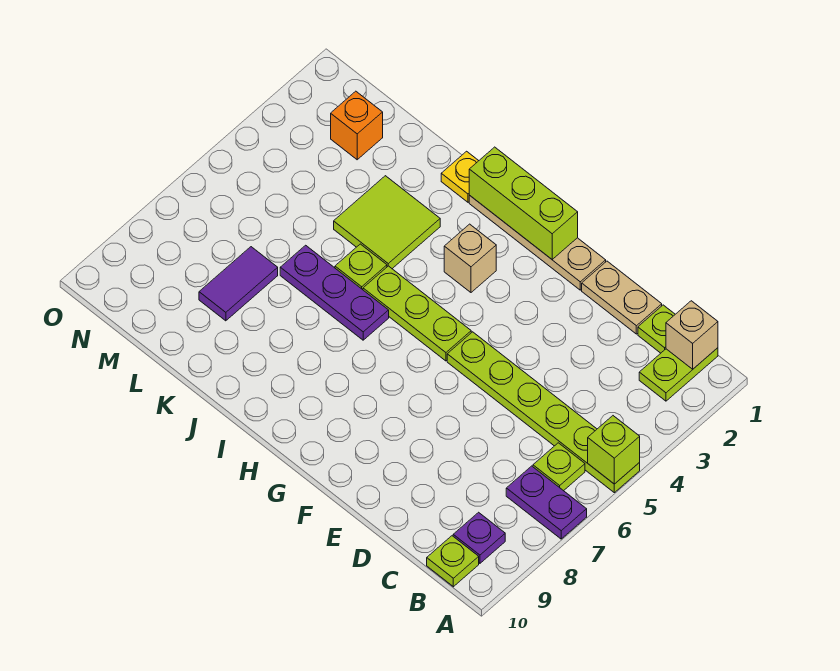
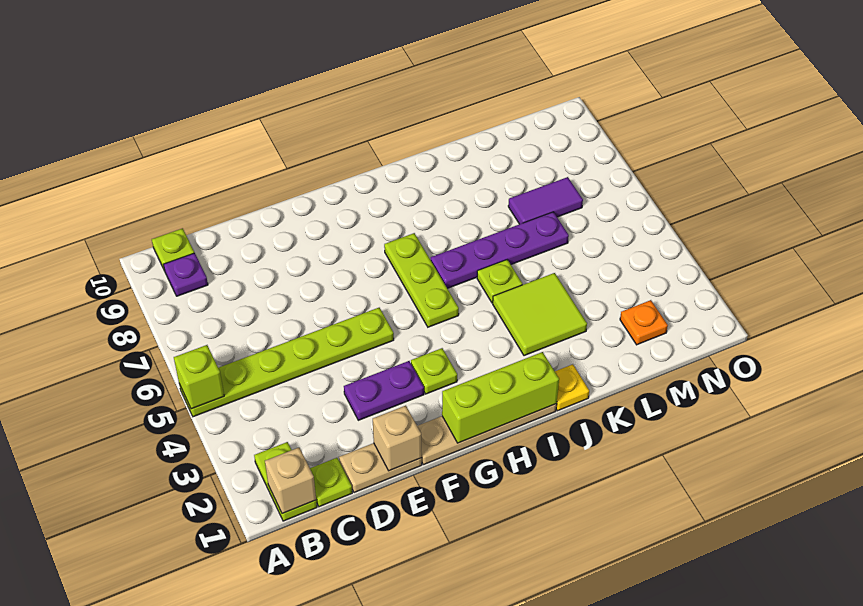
purple 1x2 plate [506,466,587,539] -> purple 1x2 plate moved to [344,361,424,420]
lime 1x1 plate [533,443,585,491] -> lime 1x1 plate moved to [411,348,457,394]
lime 1x3 plate [363,266,471,361] -> lime 1x3 plate turned to [384,233,459,327]
tan 1x1 brick [444,224,496,292] -> tan 1x1 brick moved to [373,406,422,471]
purple 1x3 plate [280,245,389,340] -> purple 1x4 plate [431,212,569,288]
purple 1x2 tile [199,247,278,321] -> purple 1x2 tile turned to [508,177,583,224]
orange 1x1 brick [331,91,383,160] -> orange 1x1 plate [620,300,668,345]

